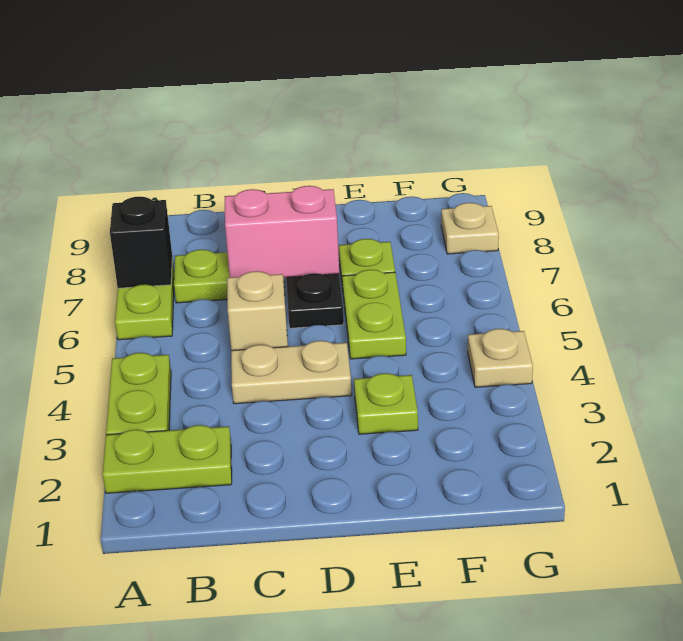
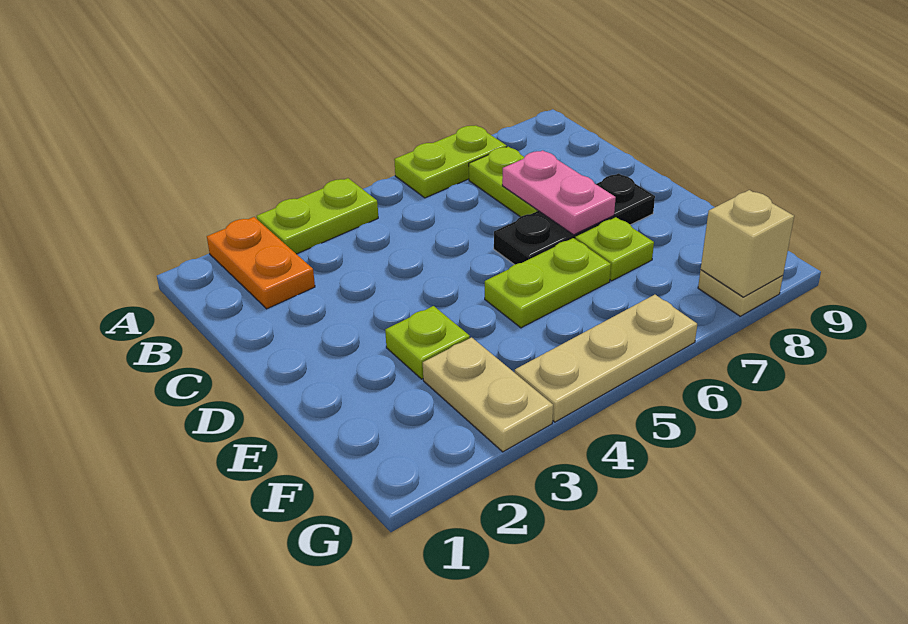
lime 1x2 plate [103,425,232,493] -> orange 1x2 plate [207,217,315,309]
black 1x1 brick [110,197,172,288] -> none
tan 1x2 plate [231,341,352,404] -> tan 1x2 plate moved to [423,337,553,452]
tan 1x1 brick [227,271,288,350] -> tan 1x1 brick moved to [701,190,794,297]
pink 1x2 brick [225,186,339,277] -> pink 1x2 plate [502,150,616,235]
tan 1x1 plate [468,329,533,387] -> tan 1x3 plate [515,295,697,422]

